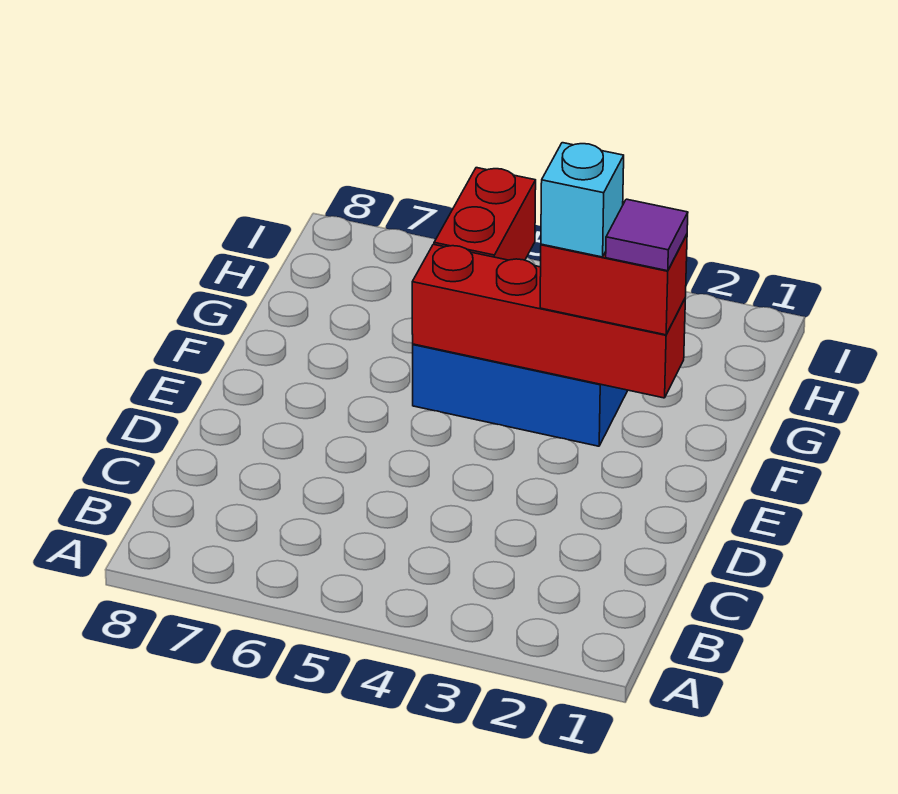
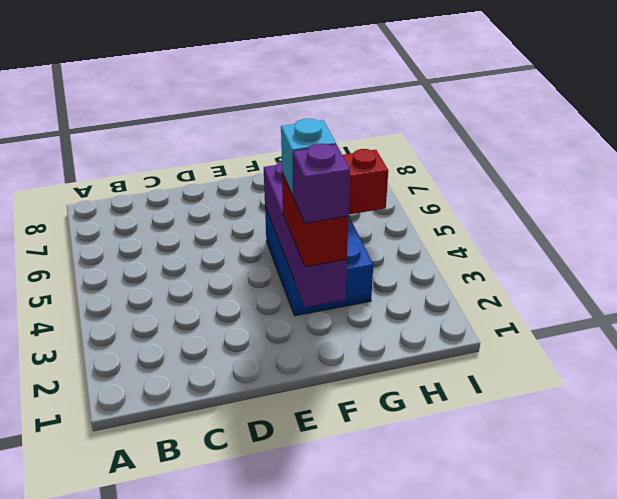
red 1x4 brick [412,244,685,398] -> purple 1x4 brick [264,162,347,307]
purple 1x1 tile [606,199,688,271] -> purple 1x1 brick [293,144,350,223]

